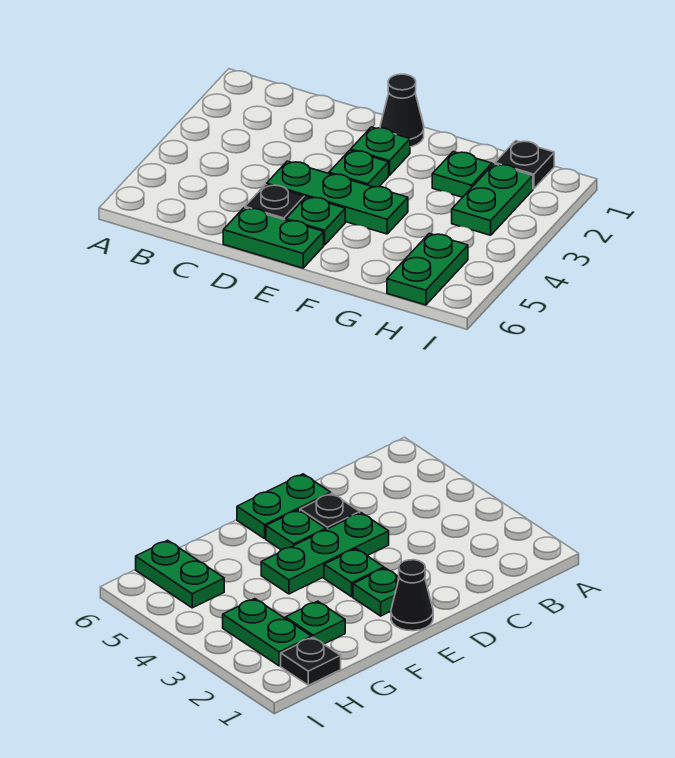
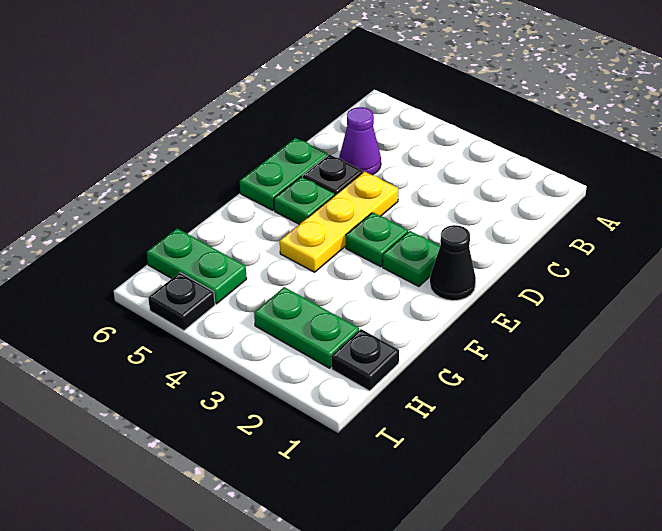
none -> purple 1x1 cone [339,107,381,175]
green 1x3 plate [267,161,408,234] -> yellow 1x3 plate [280,171,398,272]
green 1x1 plate [432,152,492,197] -> none
none -> black 1x1 plate [148,273,215,331]

